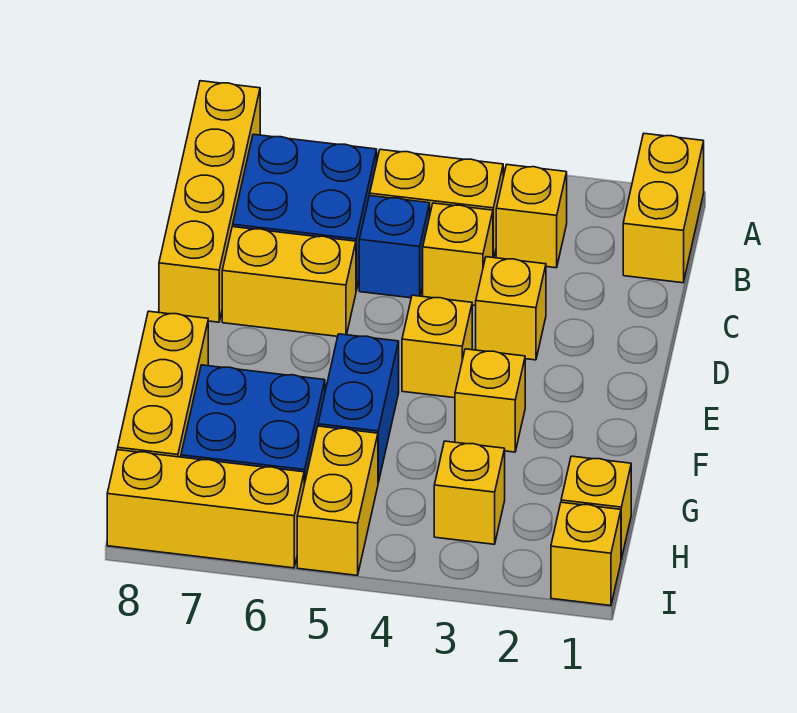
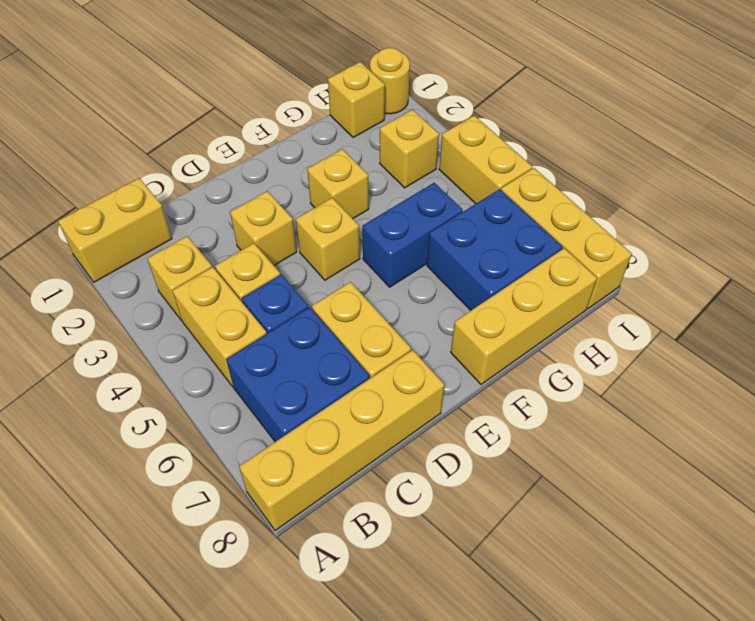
yellow 1x2 brick [297,426,378,575] -> yellow 1x2 brick turned to [439,116,532,204]
yellow 1x1 brick [551,502,621,606] -> yellow 1x1 round brick [370,48,410,114]

